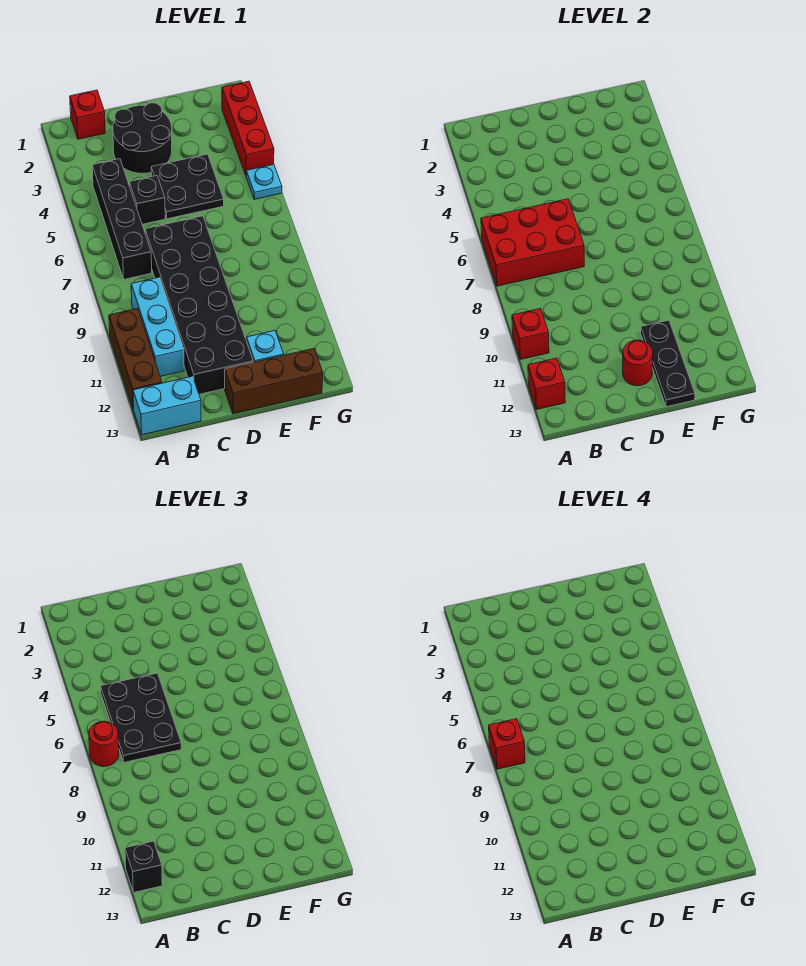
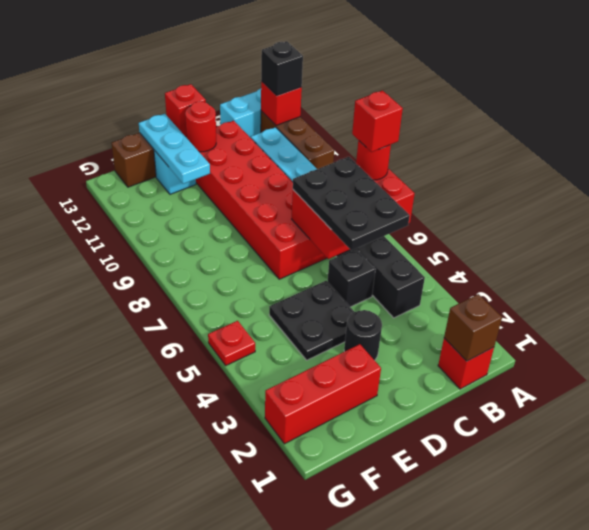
red 1x1 brick [512,309,549,359] -> red 1x1 brick moved to [165,84,206,137]
none -> brown 1x1 brick [444,294,502,361]
black 2x2 round brick [113,103,172,173] -> black 1x1 round brick [344,310,382,360]
black 2x6 brick [145,216,253,394] -> red 2x6 brick [196,121,327,279]
black 1x3 plate [641,320,695,407] -> cyan 1x3 plate [139,114,210,184]
red 1x3 brick [222,81,274,175] -> red 1x3 brick turned to [265,344,381,444]
cyan 1x1 plate [246,164,282,199] -> red 1x1 plate [208,321,255,365]

